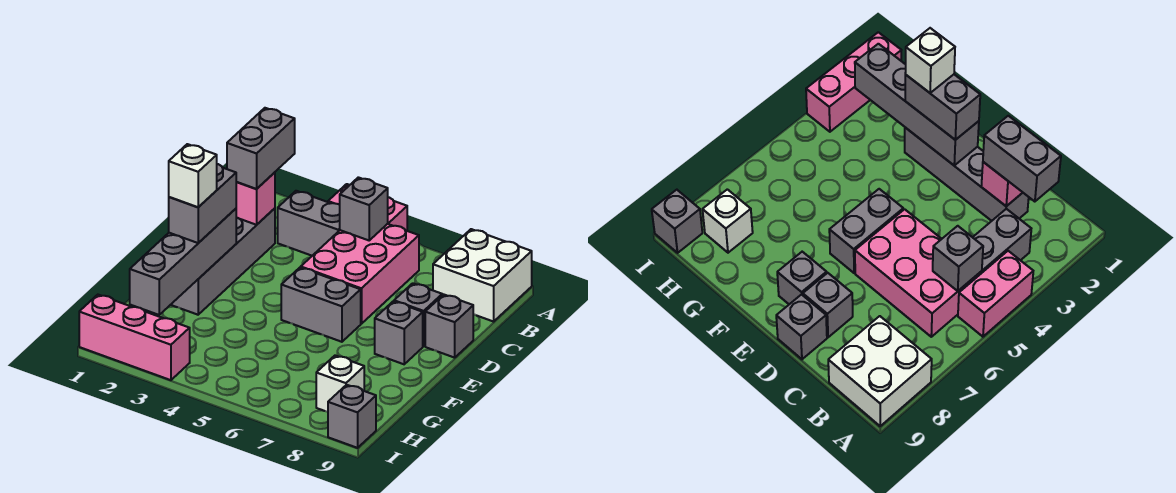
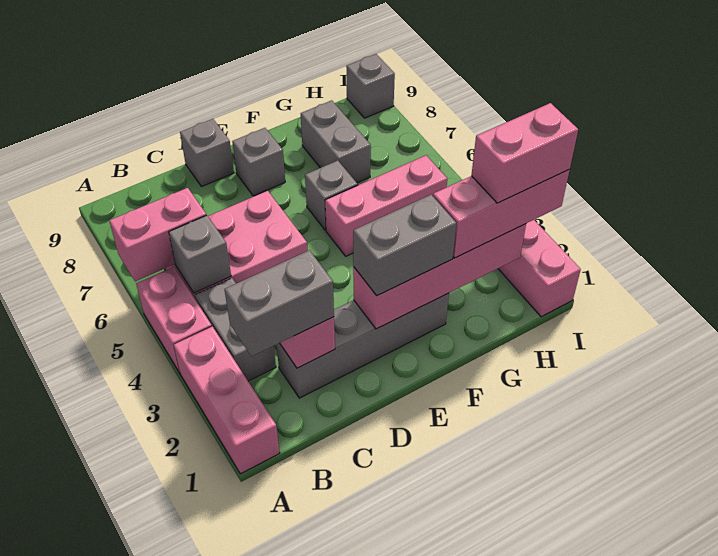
none -> pink 1x3 brick [174,327,280,474]
none -> pink 1x2 brick [110,188,206,281]
white 2x2 brick [433,229,532,322] -> none
grey 1x1 brick [394,283,442,346] -> grey 1x1 brick moved to [305,161,357,230]
grey 1x4 brick [130,209,236,315] -> pink 1x4 brick [353,224,526,329]
grey 1x2 brick [281,267,361,342] -> grey 1x2 brick moved to [301,100,371,183]
white 1x1 brick [169,144,217,207] -> none
none -> pink 1x3 brick [325,155,447,256]
none -> pink 1x3 brick [433,170,569,258]
none -> pink 1x2 brick [471,103,578,203]
white 1x1 brick [316,356,364,412] -> none

